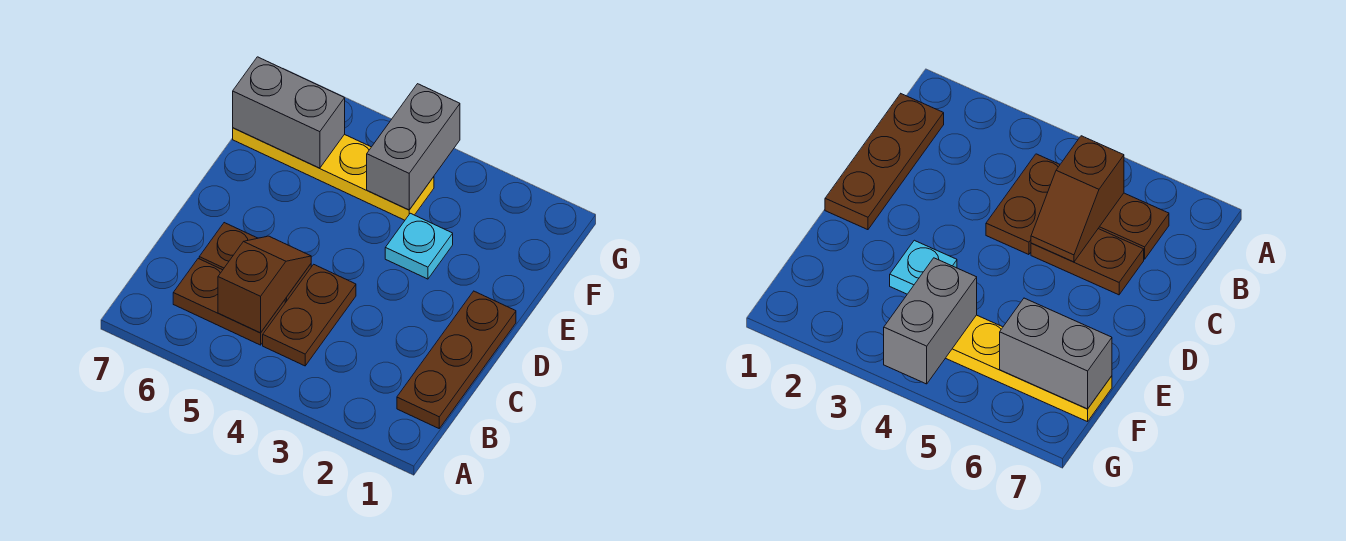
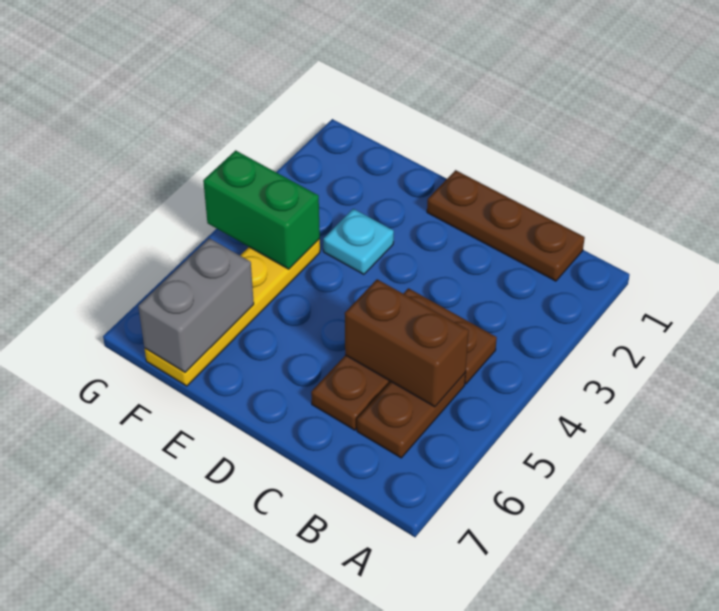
brown 1x2 slope [218,236,311,333] -> brown 1x2 brick [345,279,469,407]
grey 1x2 brick [367,84,460,210] -> green 1x2 brick [203,150,320,269]

